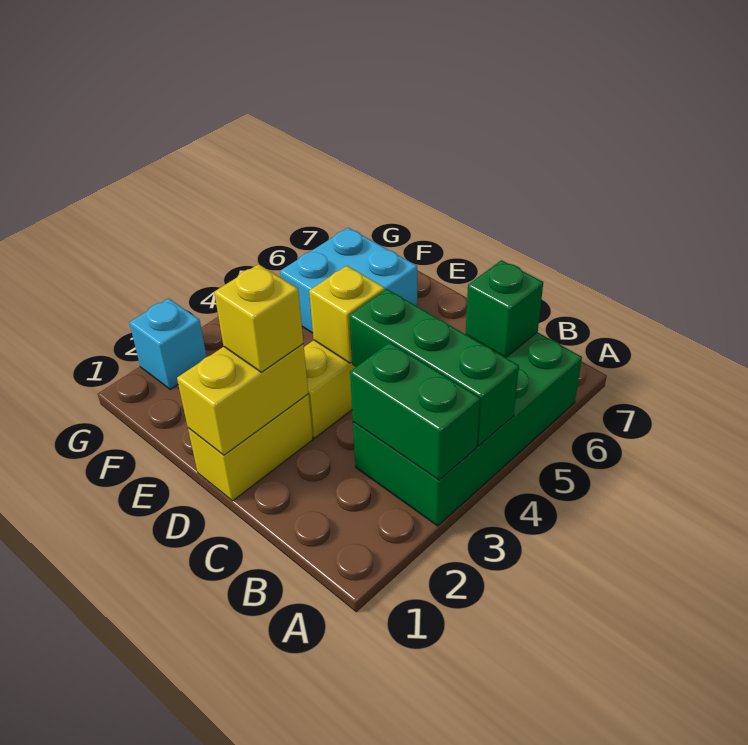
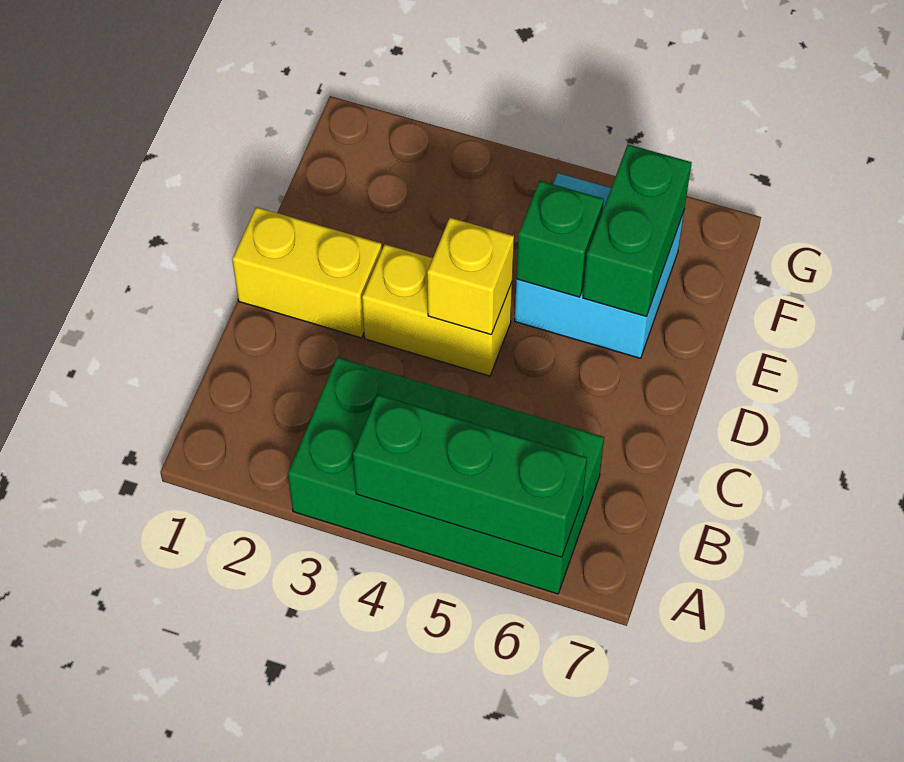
green 1x2 brick [350,342,480,480] -> green 1x2 brick moved to [583,145,692,317]
green 1x3 brick [349,289,519,446] -> green 1x3 brick turned to [353,395,587,557]
green 1x1 brick [466,260,543,358] -> green 1x1 brick moved to [517,181,604,297]
yellow 1x2 brick [177,344,308,455] -> none
yellow 1x1 brick [214,264,303,372] -> none
cyan 1x1 brick [129,298,207,389] -> none

